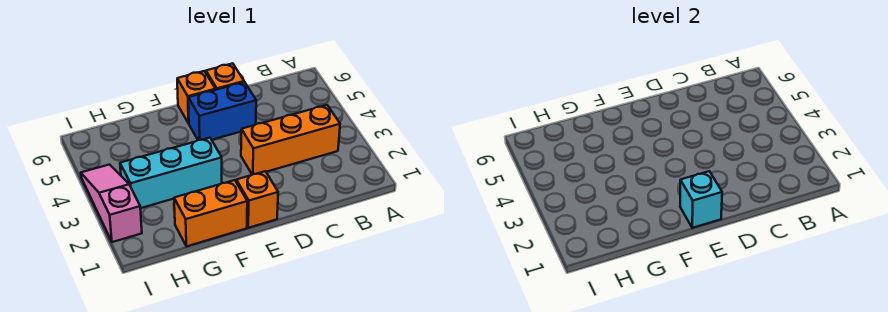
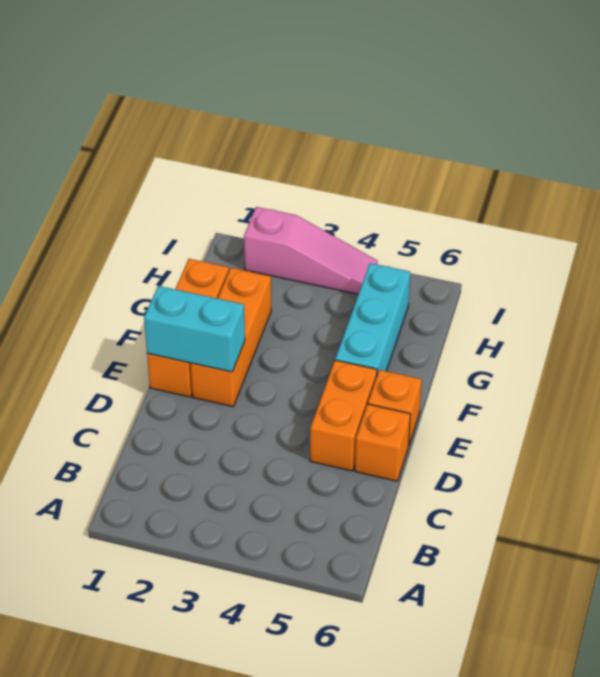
orange 1x3 brick [241,105,340,175] -> orange 1x3 brick moved to [191,268,271,407]
blue 1x2 brick [188,82,256,140] -> orange 1x2 brick [310,360,377,471]
cyan 1x1 brick [680,171,722,228] -> cyan 1x2 brick [144,286,245,372]
cyan 1x3 brick [120,138,222,208] -> cyan 1x3 brick moved to [335,263,410,374]

